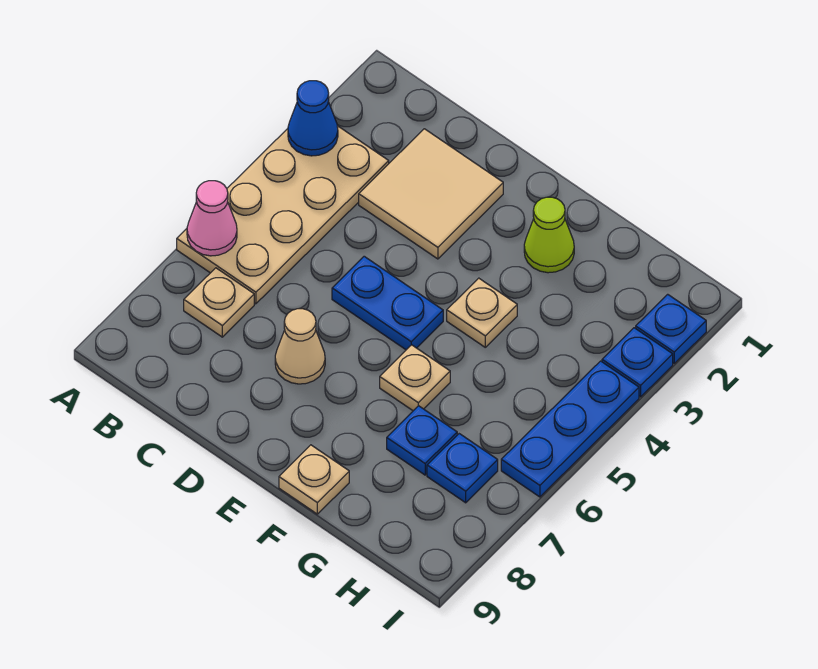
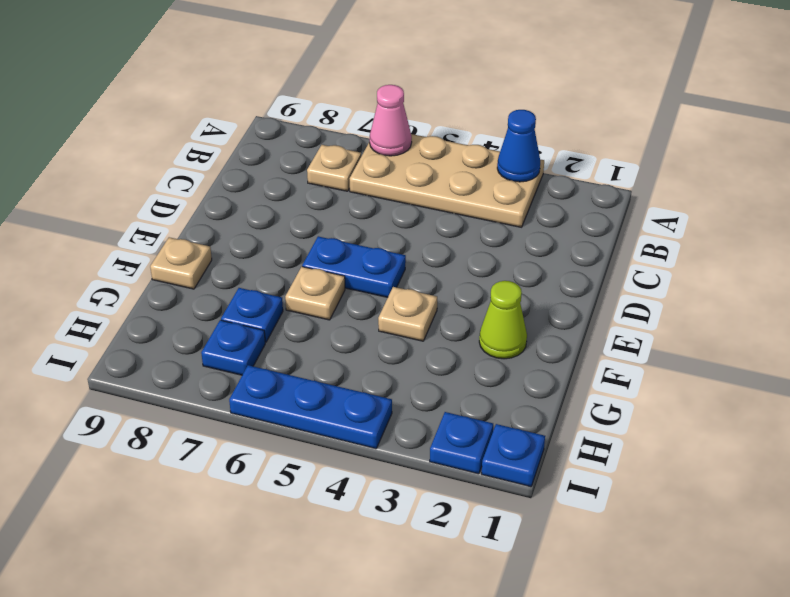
tan 2x2 tile [359,129,503,259] -> none
blue 1x2 plate [332,256,443,350] -> blue 1x2 plate turned to [302,236,406,297]
tan 1x1 cone [275,309,325,384] -> none
blue 1x1 plate [602,328,673,397] -> blue 1x1 plate moved to [482,424,545,487]

